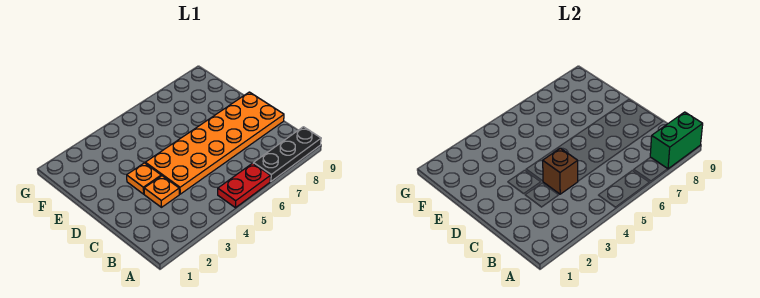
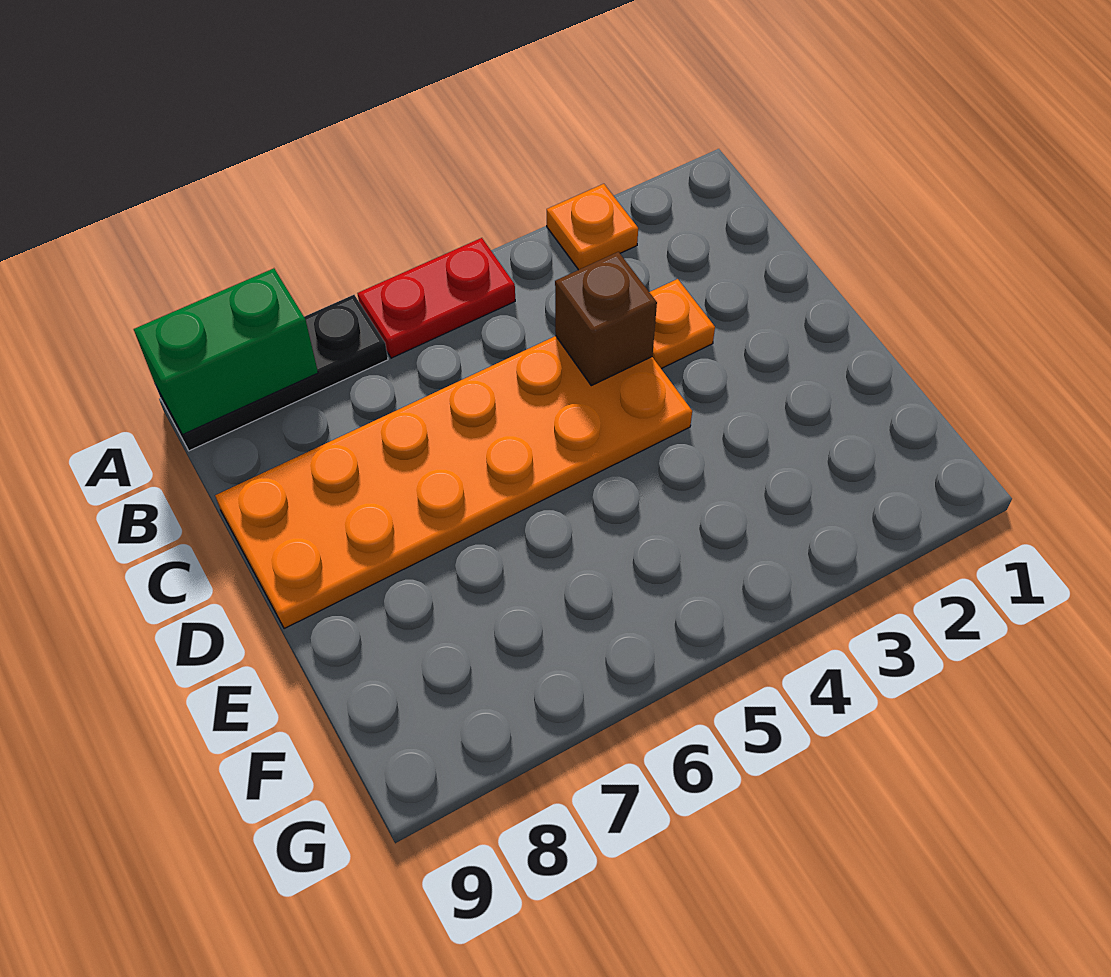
orange 1x1 plate [127,163,161,194] -> orange 1x1 plate moved to [547,184,638,270]

